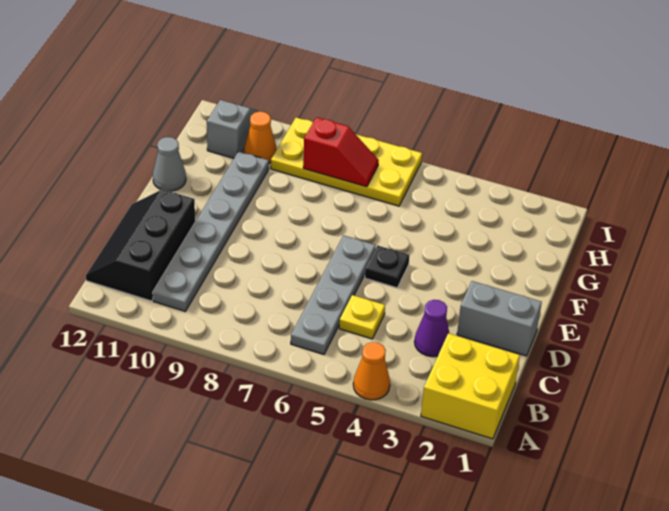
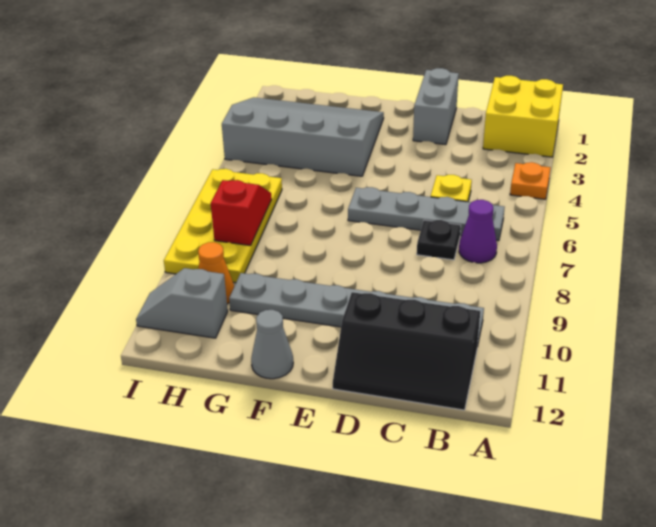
orange 1x1 cone [353,342,390,400] -> orange 1x1 plate [510,162,550,199]
purple 1x1 cone [414,300,450,357] -> purple 1x1 cone moved to [459,200,497,263]
black 1x1 plate [365,245,410,288] -> black 1x1 plate moved to [417,220,461,260]
none -> grey 3x4 slope [222,97,384,176]

